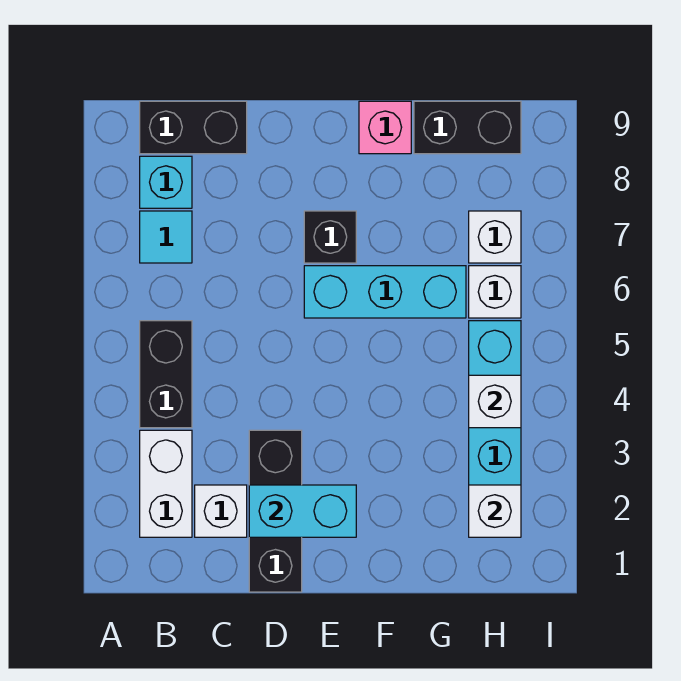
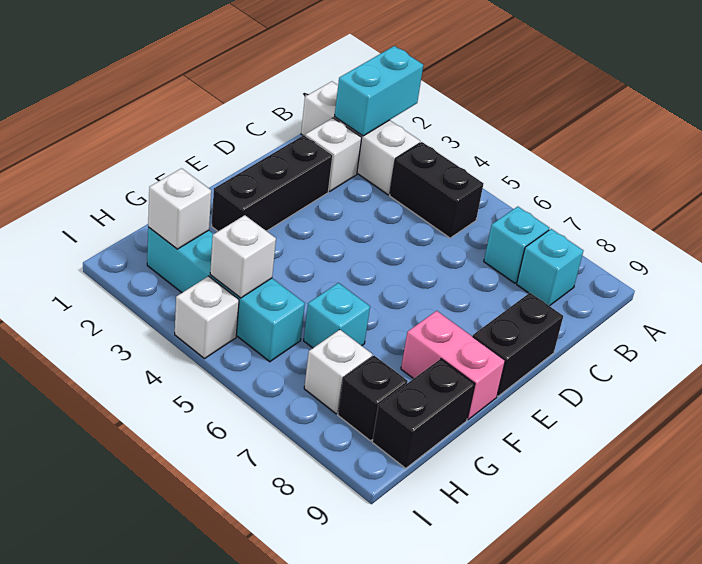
white 1x2 brick [140,430,192,537] -> white 1x3 brick [301,81,420,195]
cyan 1x1 tile [140,211,192,263] -> cyan 1x1 brick [484,207,549,283]
black 1x2 brick [140,101,247,154] -> black 1x2 brick moved to [473,293,563,396]
black 1x3 brick [249,430,302,592] -> black 1x3 brick turned to [212,135,333,231]
cyan 1x2 brick [249,485,356,537] -> cyan 1x2 brick moved to [335,46,423,136]
cyan 1x3 brick [304,266,466,318] -> cyan 1x1 brick [304,283,370,348]
black 1x1 brick [304,211,356,263] -> black 1x1 brick moved to [338,356,408,441]
pink 1x1 brick [359,101,411,154] -> pink 1x2 brick [401,311,505,420]
white 1x1 brick [469,266,521,318] -> white 1x1 brick moved to [175,276,239,359]

